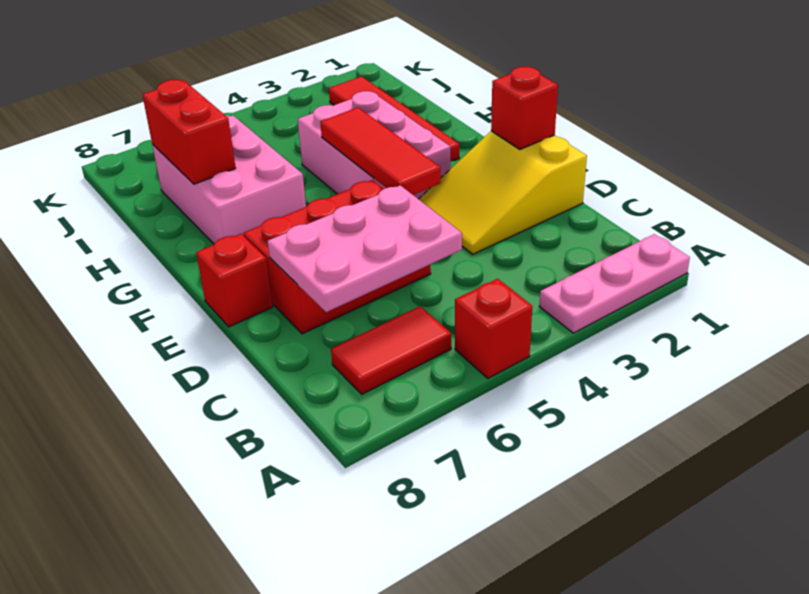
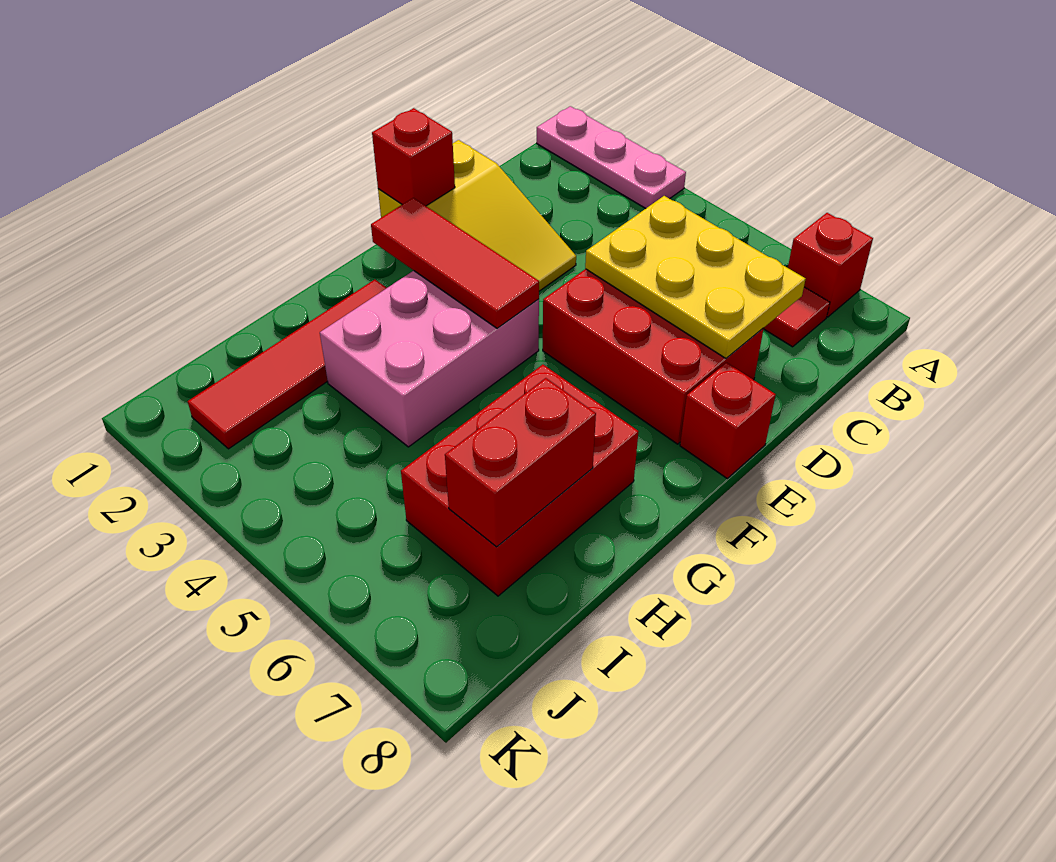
red 1x1 brick [455,279,532,378] -> red 1x1 brick moved to [788,213,873,317]
pink 2x3 plate [268,185,462,312] -> yellow 2x3 plate [585,196,806,358]
red 1x3 tile [320,108,441,195] -> red 1x3 tile turned to [371,198,539,328]
pink 2x3 brick [152,116,306,244] -> red 2x3 brick [401,365,639,596]

